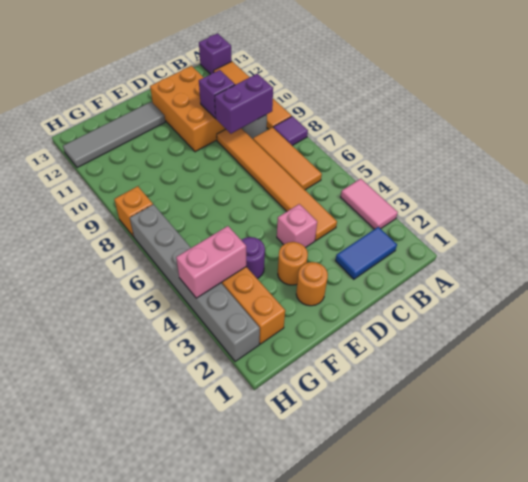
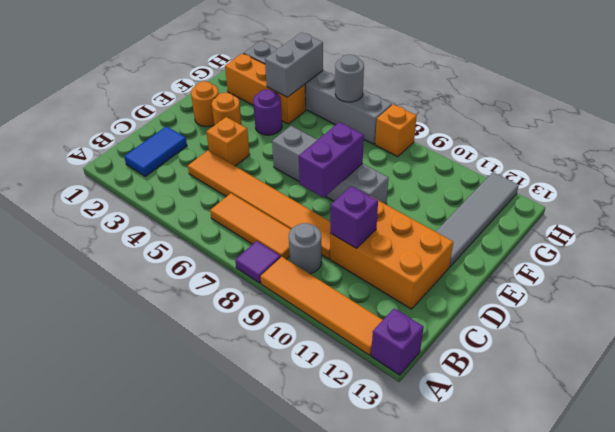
pink 1x2 tile [341,179,398,229] -> none
purple 1x2 brick [215,74,273,134] -> purple 1x2 brick moved to [299,122,364,198]
pink 1x1 brick [277,204,317,248] -> orange 1x1 brick [206,117,250,166]
none -> grey 1x4 brick [272,126,388,204]
pink 1x2 brick [176,226,246,298] -> grey 1x2 brick [265,33,323,97]
none -> grey 1x1 round brick [335,55,364,102]

